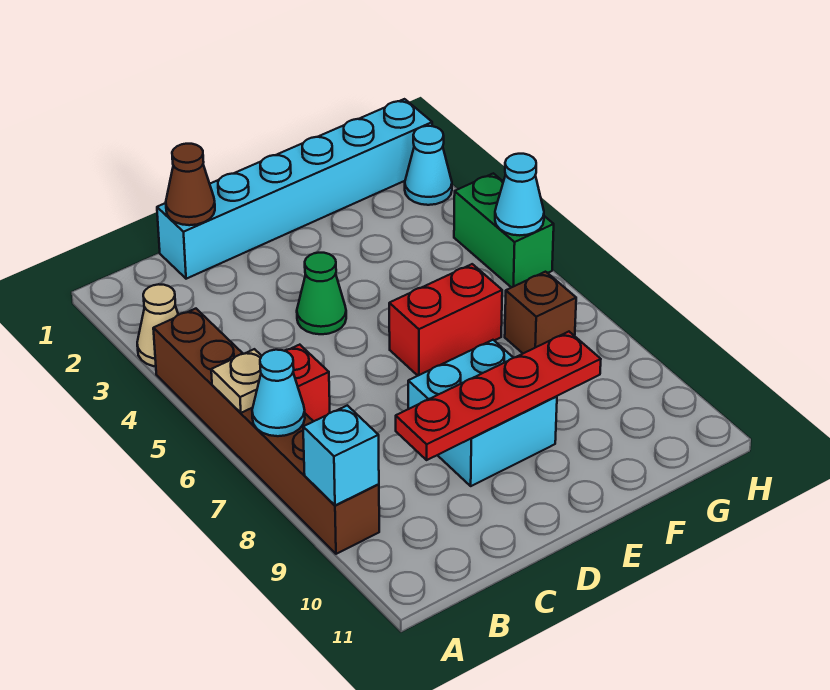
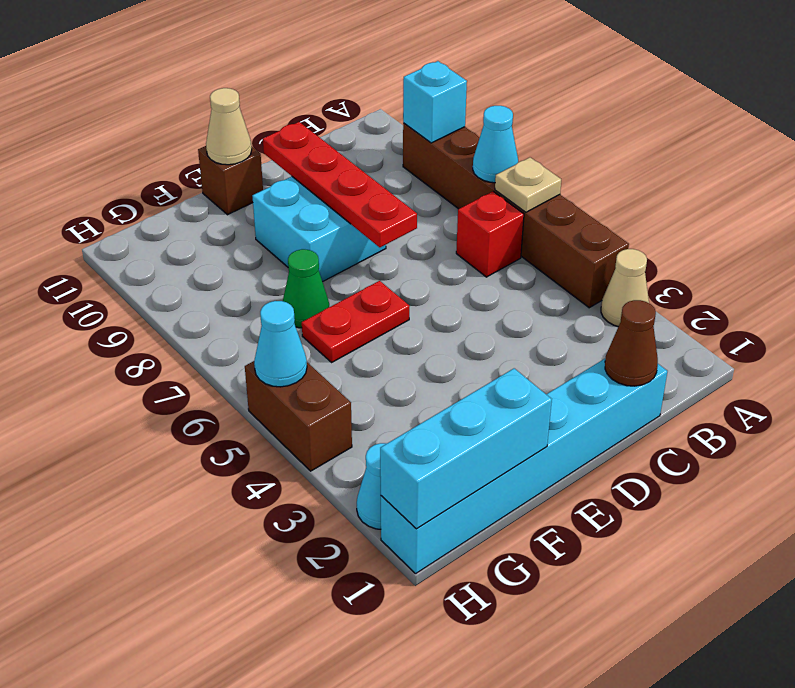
red 1x4 plate [396,332,601,460] -> red 1x4 plate turned to [263,122,417,247]
green 1x1 cone [297,253,346,334] -> green 1x1 cone moved to [283,249,329,328]
red 1x2 brick [389,264,502,376] -> red 1x2 plate [302,281,409,362]
none -> tan 1x1 cone [206,88,252,165]
none -> cyan 1x3 brick [380,368,552,529]
brown 1x1 brick [505,272,576,353] -> brown 1x1 brick moved to [198,146,263,215]
green 1x2 brick [454,173,554,288] -> brown 1x2 brick [245,361,352,471]

